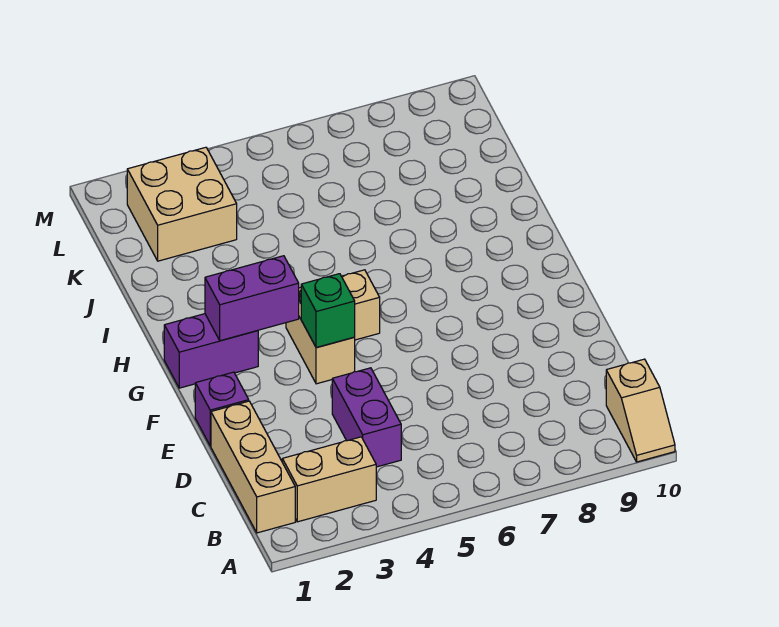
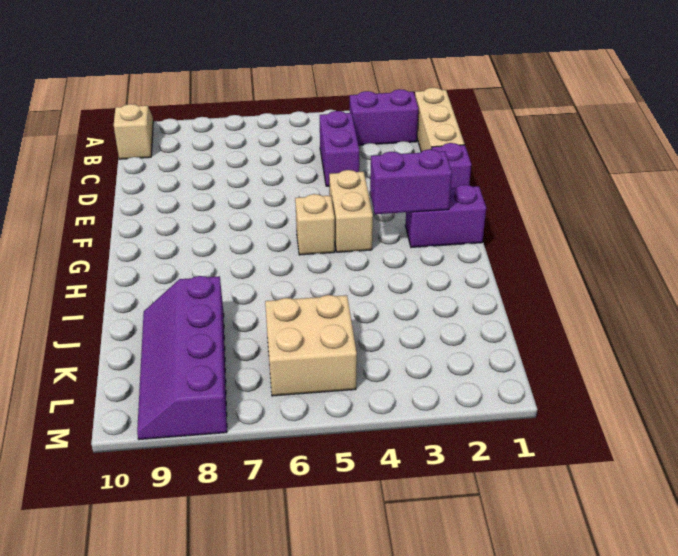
tan 1x2 brick [282,437,376,522] -> purple 1x2 brick [350,89,418,145]
green 1x1 brick [301,274,355,347] -> none
none -> purple 2x4 slope [137,276,227,440]
tan 2x2 brick [127,147,237,261] -> tan 2x2 brick moved to [265,295,357,396]

